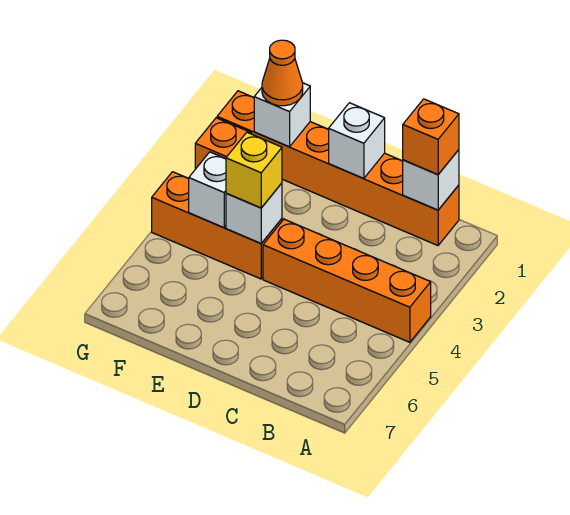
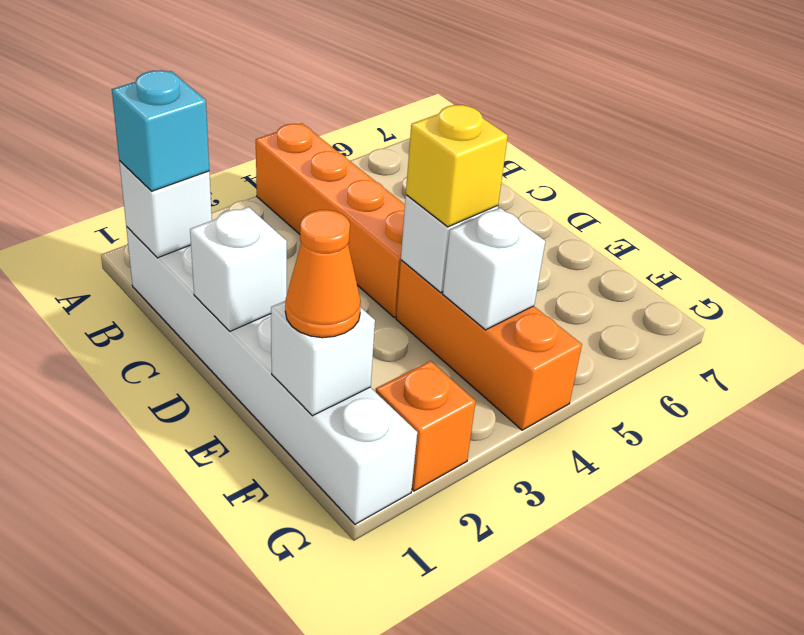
orange 1x6 brick [217,91,459,246] -> white 1x6 brick [126,227,417,524]
orange 1x1 brick [403,99,459,175] -> cyan 1x1 brick [112,70,209,191]

